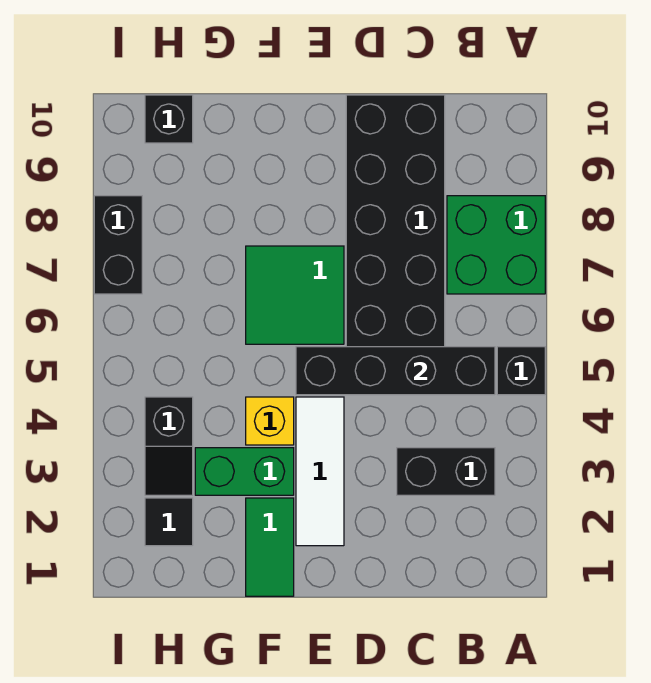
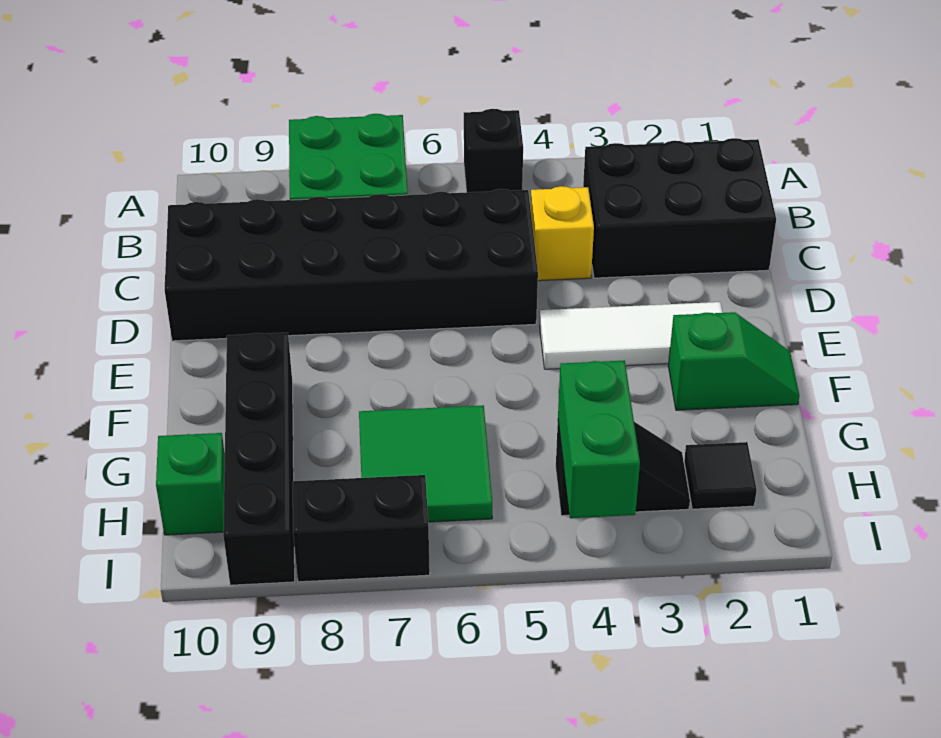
black 1x2 brick [397,448,495,495] -> black 2x3 brick [583,138,776,278]
black 1x4 brick [296,347,495,395] -> black 1x4 brick moved to [223,333,295,585]
green 2x2 tile [246,246,344,344] -> green 2x2 tile moved to [359,405,492,522]
green 1x2 tile [246,498,294,596] -> green 1x2 slope [668,312,800,410]
green 1x2 brick [195,448,294,495] -> green 1x2 brick moved to [558,360,640,518]
yellow 1x1 brick [246,397,294,445] -> yellow 1x1 brick moved to [531,186,594,281]
black 1x1 brick [145,95,193,143] -> green 1x1 brick [156,433,225,535]

